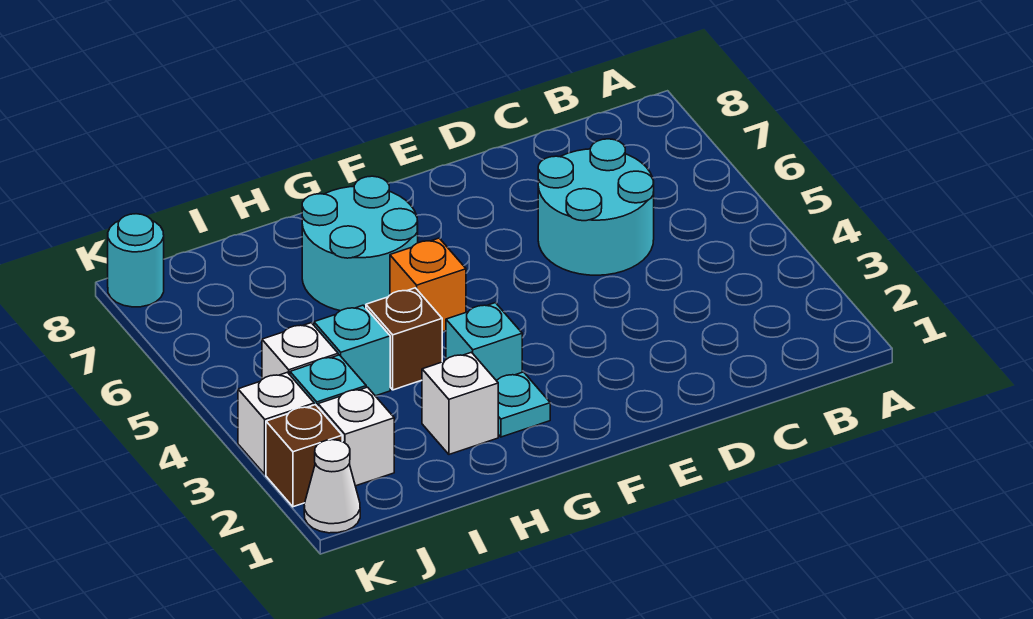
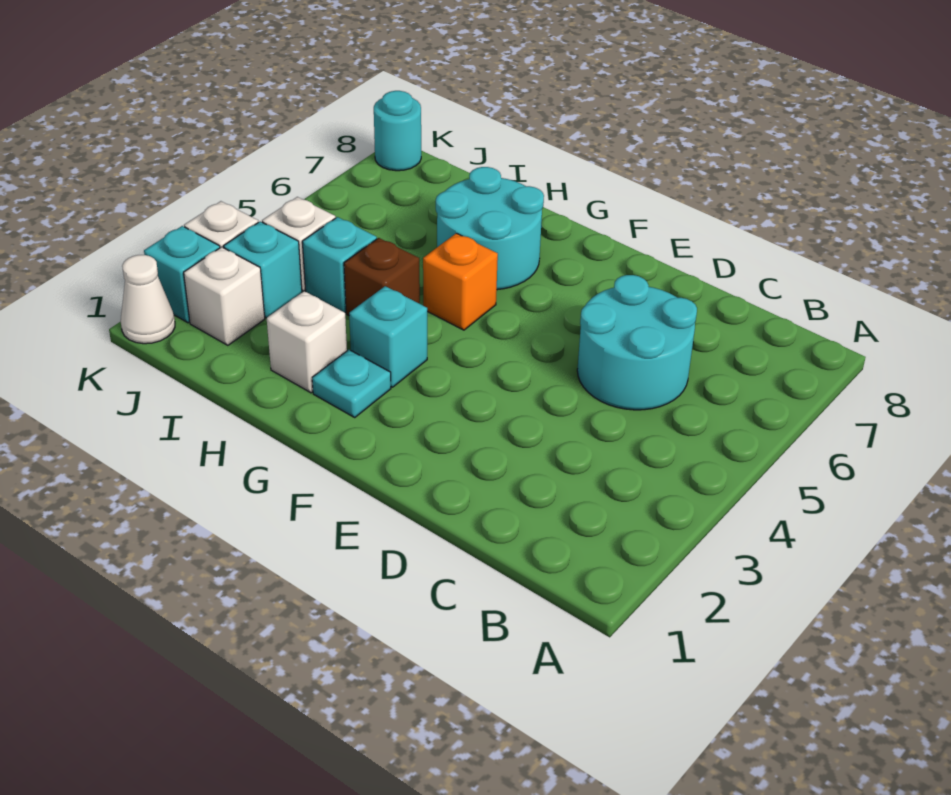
brown 1x1 brick [266,405,342,507] -> cyan 1x1 brick [144,226,220,323]

